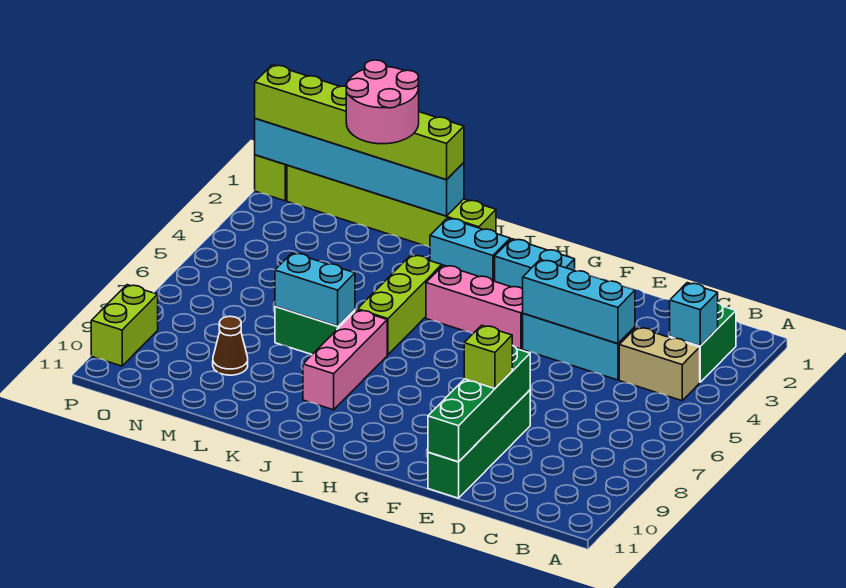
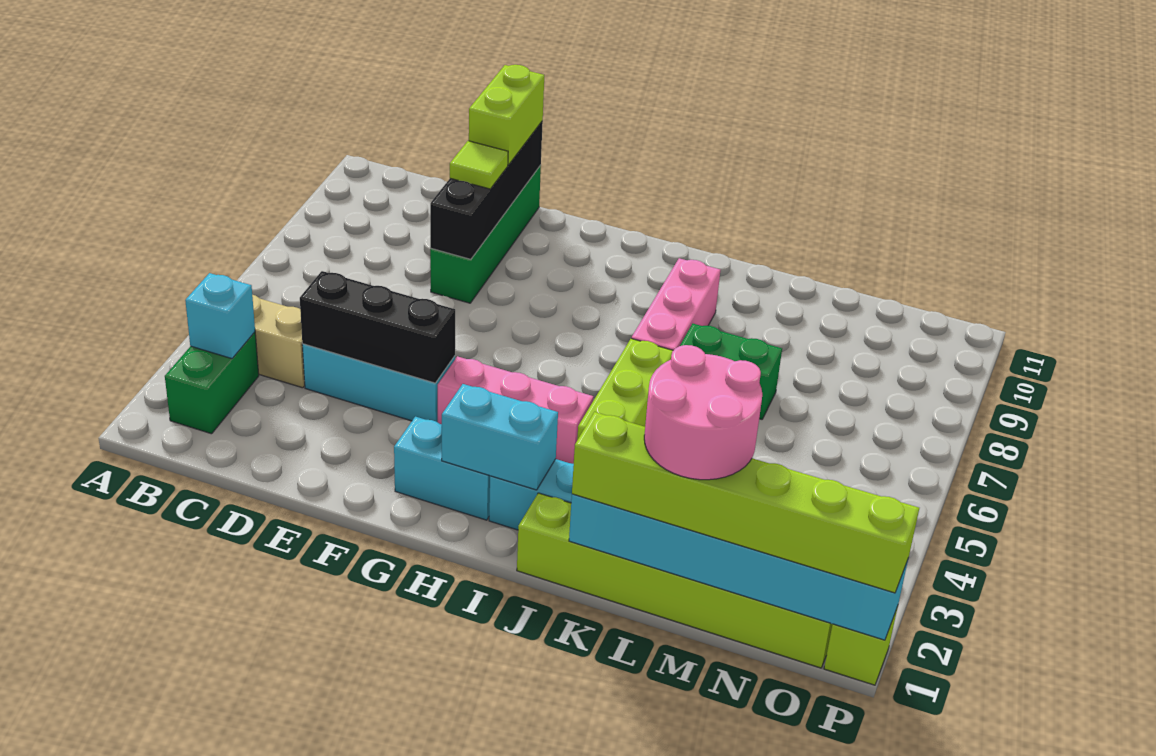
cyan 1x3 brick [523,260,635,344] -> black 1x3 brick [300,271,455,383]
green 1x4 brick [428,345,530,462] -> black 1x4 brick [430,121,543,259]
lime 1x1 brick [464,325,512,389] -> lime 1x1 tile [450,141,508,189]
cyan 1x2 brick [275,253,355,326] -> cyan 1x2 brick moved to [442,384,558,490]
brown 1x1 cone [213,316,248,375] -> none
lime 1x2 brick [91,285,158,366] -> lime 1x2 brick moved to [469,65,544,165]

